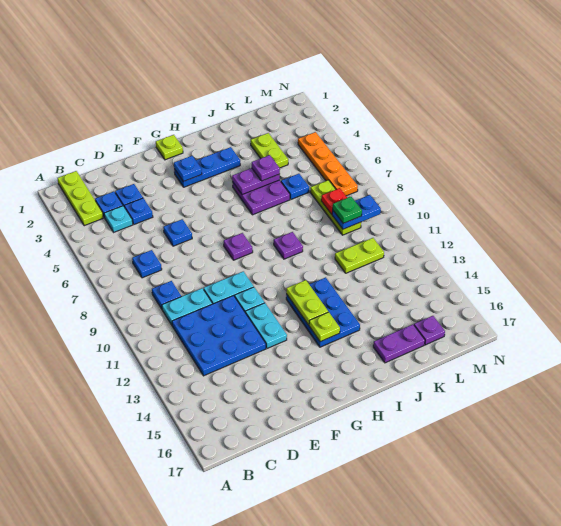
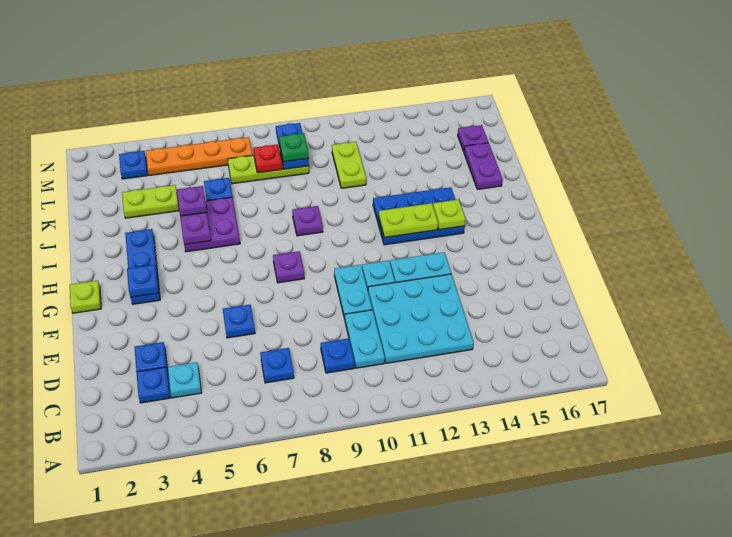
lime 1x3 plate [58,171,103,226] -> none
blue 3x3 plate [172,296,266,376] -> cyan 3x3 plate [368,274,474,363]
blue 1x1 plate [124,198,153,224] -> blue 1x1 plate moved to [119,151,148,179]

